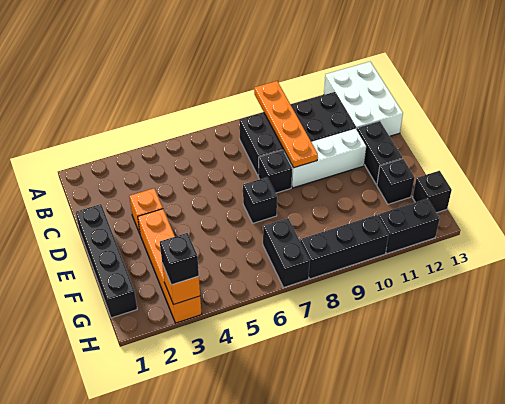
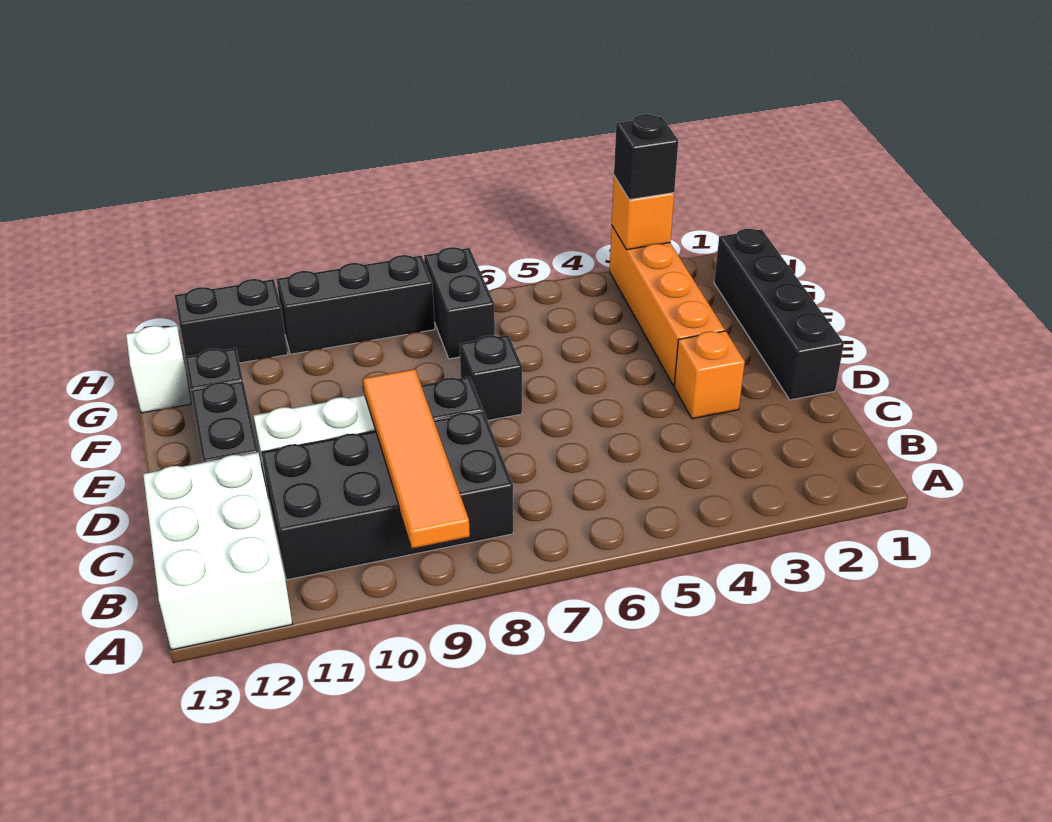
orange 1x4 plate [254,81,318,168] -> orange 1x4 tile [363,369,470,548]
black 1x1 brick [413,171,452,213] -> white 1x1 brick [126,326,192,413]

